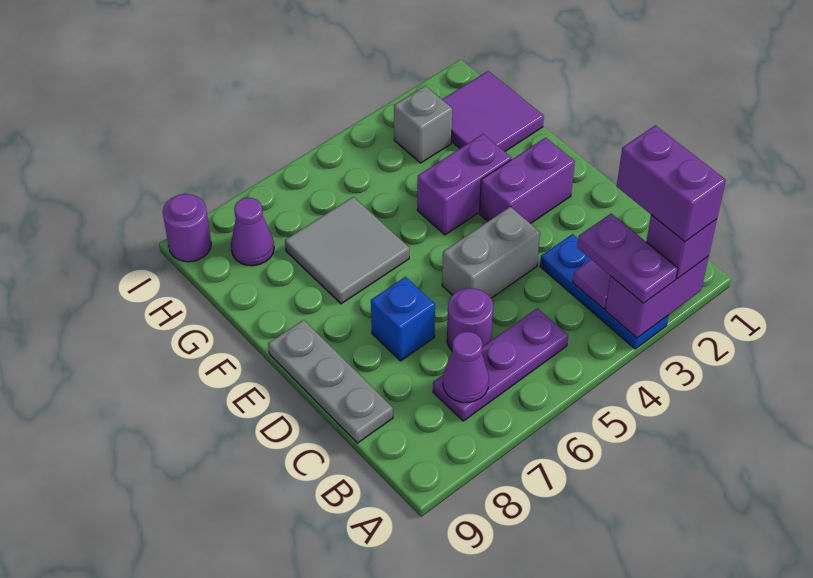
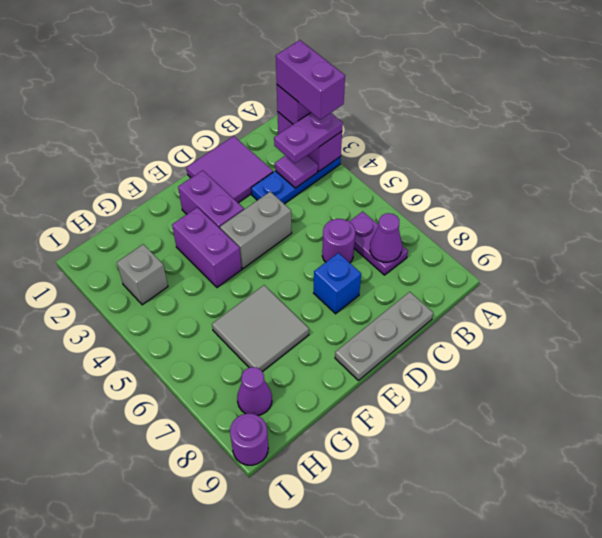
purple 1x2 brick [617,125,726,242] -> purple 1x2 brick turned to [276,40,345,120]
purple 1x3 plate [433,308,568,421] -> purple 1x2 plate [349,212,408,275]
grey 1x2 brick [442,207,540,298] -> grey 1x2 brick turned to [220,192,292,269]
purple 2x2 tile [442,71,544,152] -> purple 2x2 tile moved to [186,136,273,203]

